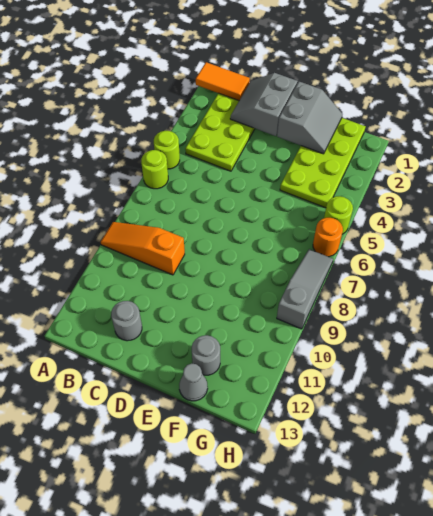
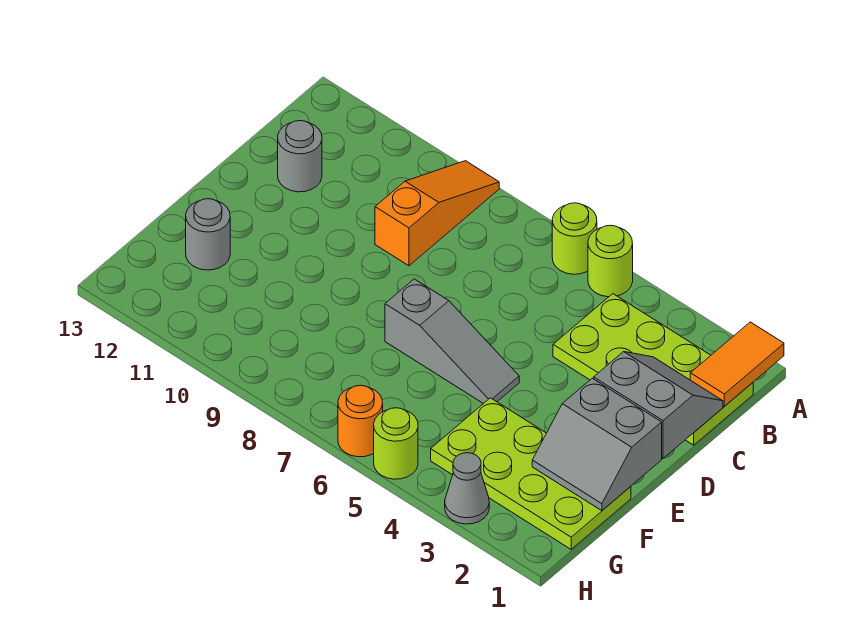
grey 1x1 cone [179,364,208,401] -> grey 1x1 cone moved to [445,453,489,524]
grey 1x3 slope [277,249,333,329] -> grey 1x3 slope moved to [385,279,519,404]

